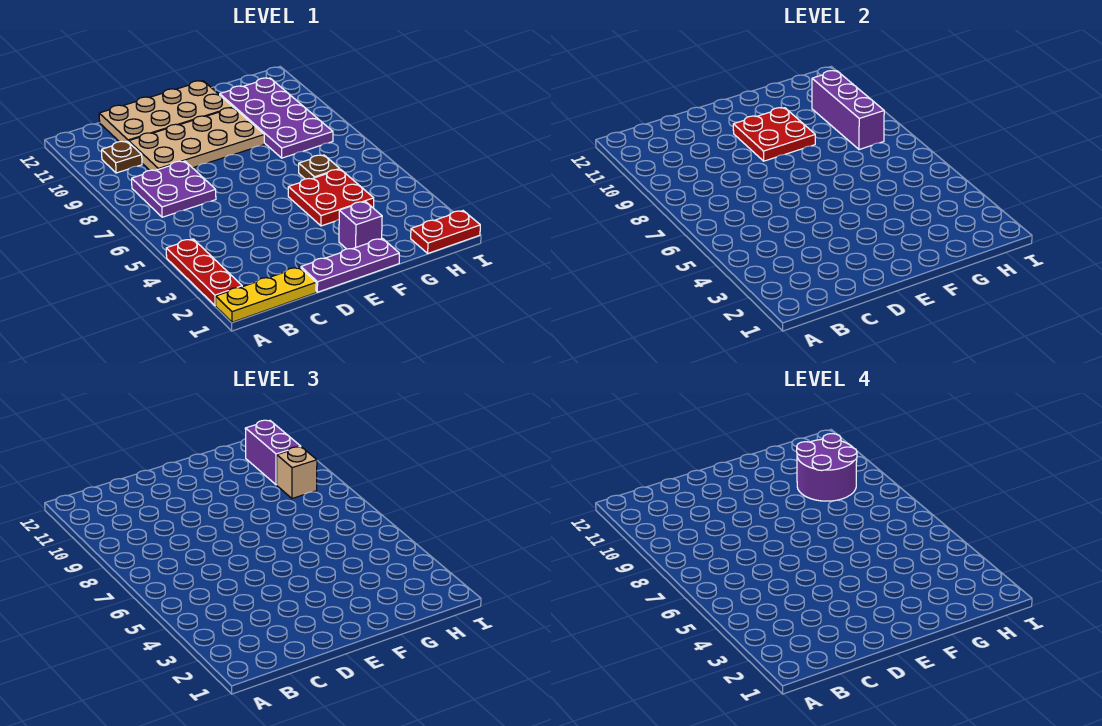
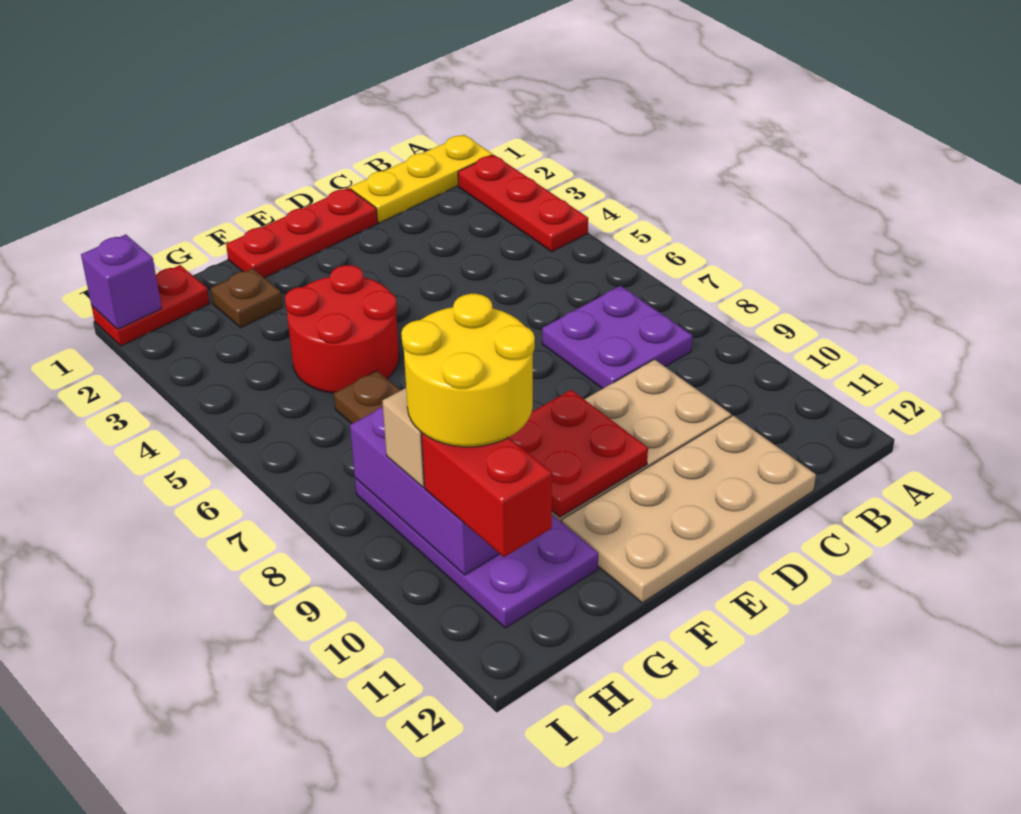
brown 1x1 plate [102,141,142,173] -> brown 1x1 plate moved to [211,268,282,328]
purple 1x3 plate [301,238,399,292] -> red 1x3 plate [226,188,378,278]
purple 1x1 brick [339,201,382,249] -> purple 1x1 brick moved to [81,234,162,329]
red 2x2 plate [288,169,374,226] -> red 2x2 round brick [285,265,399,393]
purple 2x2 round brick [797,434,857,501] -> yellow 2x2 round brick [401,294,535,447]
purple 1x2 brick [245,420,301,485] -> red 1x2 brick [422,433,552,557]

